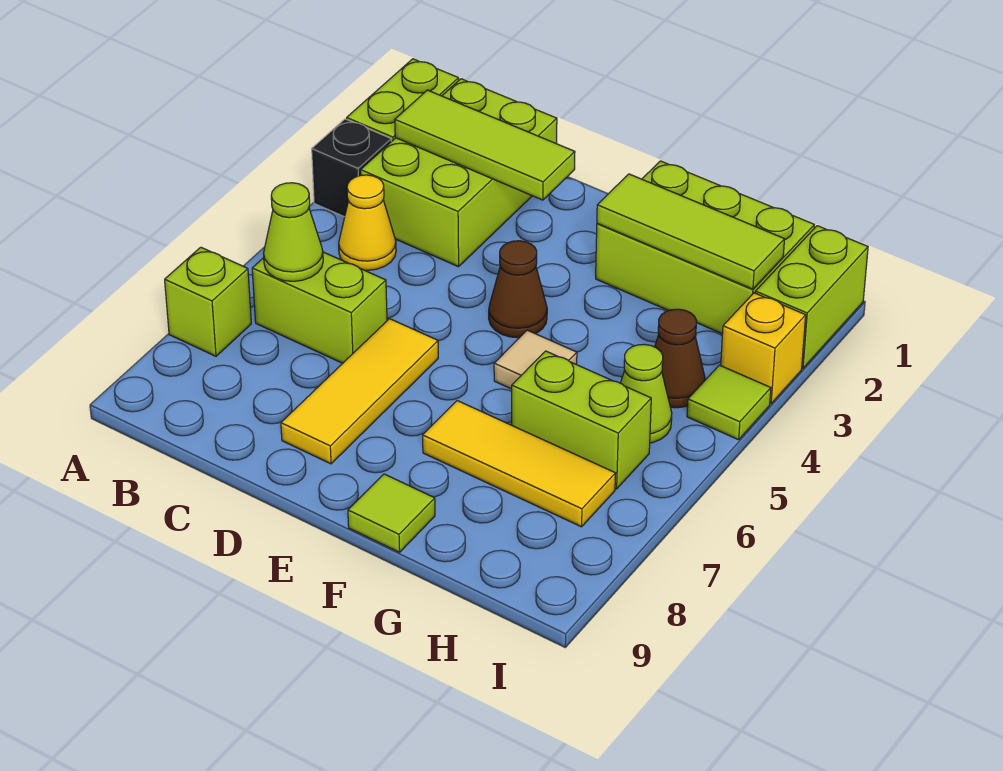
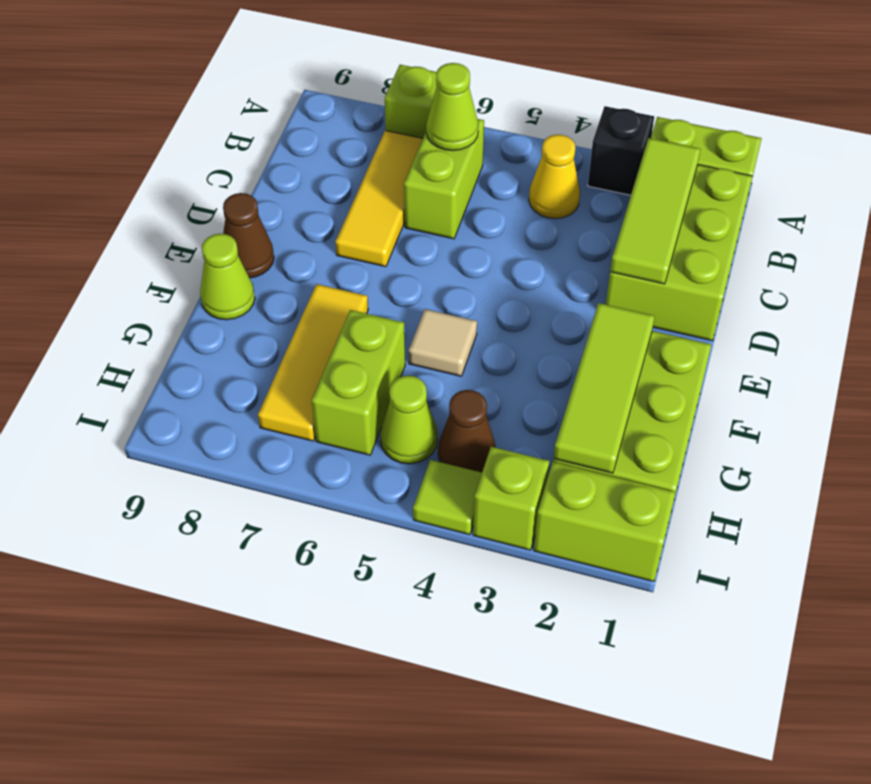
lime 2x3 brick [361,79,557,267] -> lime 2x3 brick turned to [606,165,753,341]
yellow 1x3 tile [281,319,438,464] -> yellow 1x3 tile turned to [335,131,423,267]
brown 1x1 cone [489,241,547,338] -> brown 1x1 cone moved to [223,193,274,278]
lime 1x1 tile [348,474,435,552] -> lime 1x1 cone [200,234,255,320]
yellow 1x1 brick [721,293,806,404] -> lime 1x1 brick [473,447,550,550]

